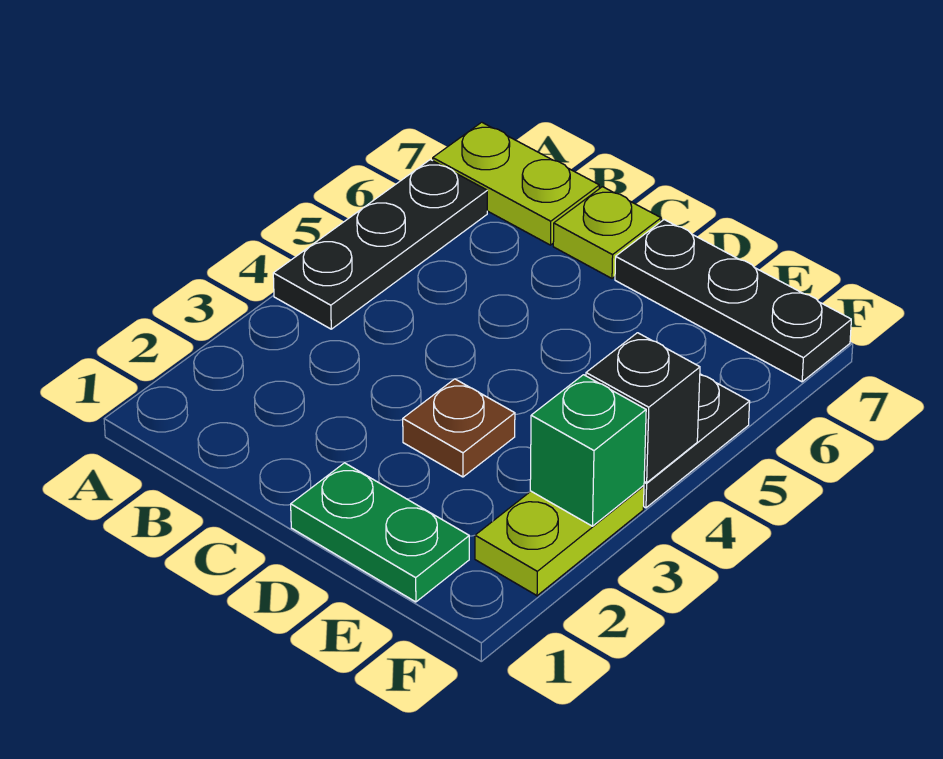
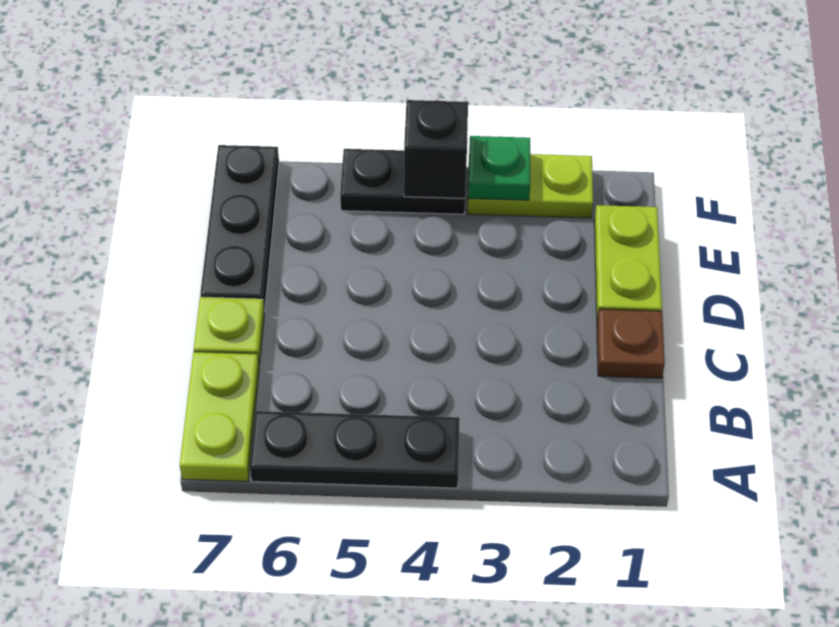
green 1x2 plate [291,463,469,602] -> lime 1x2 plate [594,205,662,319]
brown 1x1 plate [403,379,515,477] -> brown 1x1 plate moved to [597,309,665,378]
green 1x1 brick [530,375,646,526] -> green 1x1 plate [468,136,530,200]

